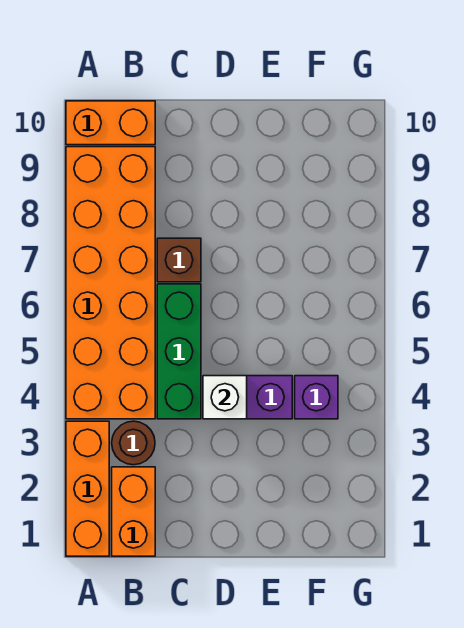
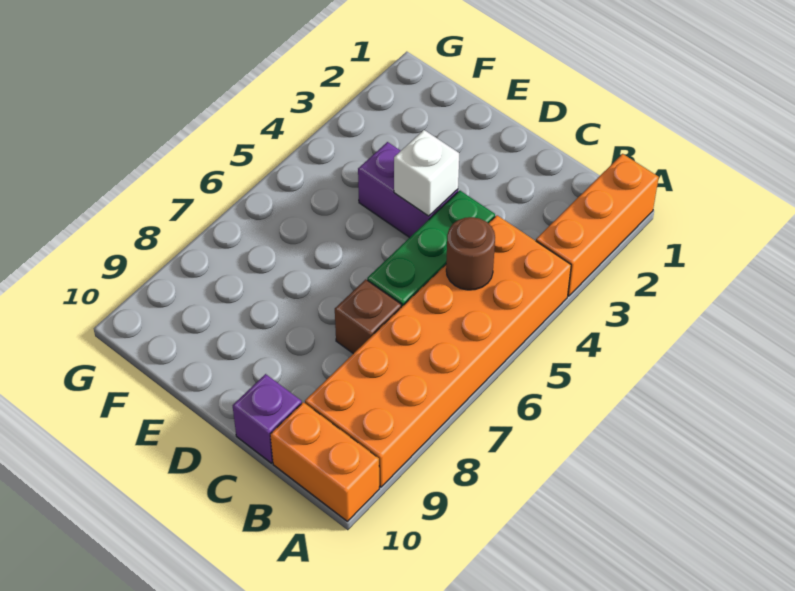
orange 1x2 brick [112,467,155,556] -> none
brown 1x1 round brick [112,421,155,465] -> brown 1x1 round brick moved to [446,217,495,290]
purple 1x1 brick [295,376,338,419] -> purple 1x1 brick moved to [233,374,302,463]

